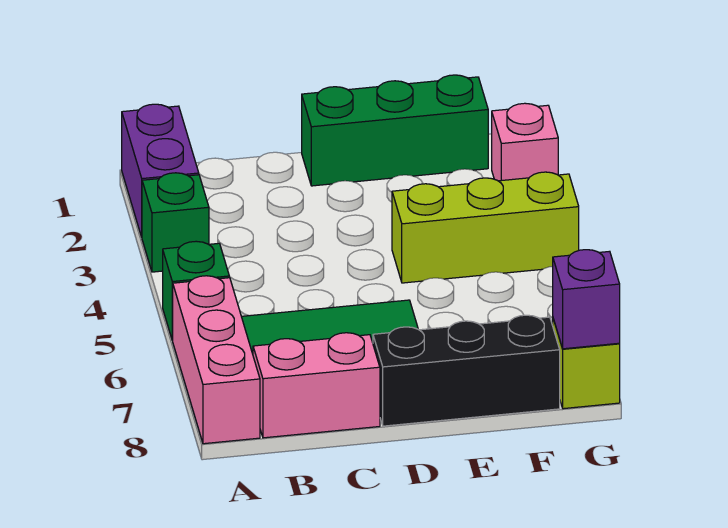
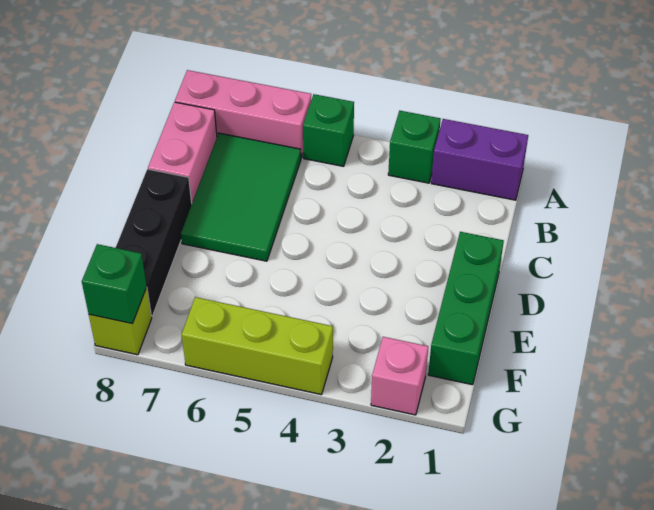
lime 1x3 brick [392,172,579,283] -> lime 1x3 brick turned to [182,297,333,395]
purple 1x1 brick [553,250,620,349] -> green 1x1 brick [82,244,147,324]

